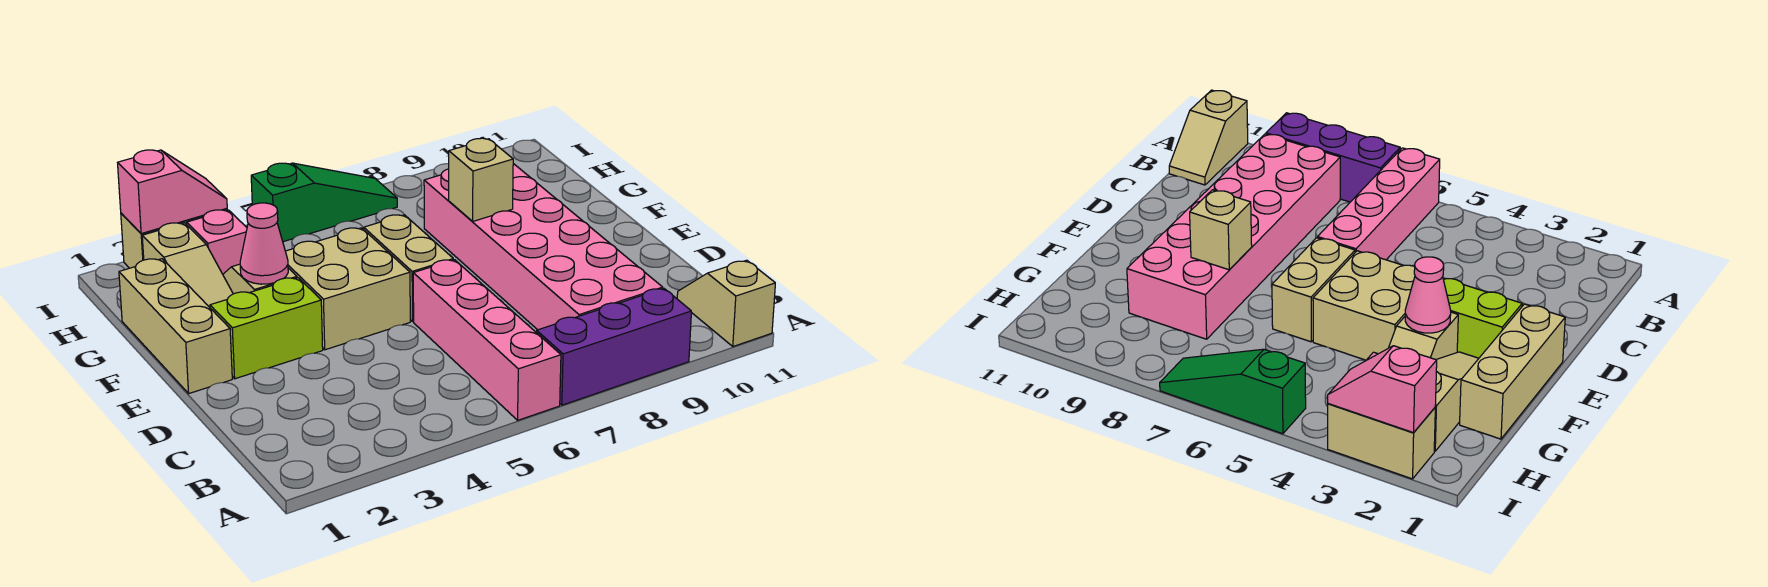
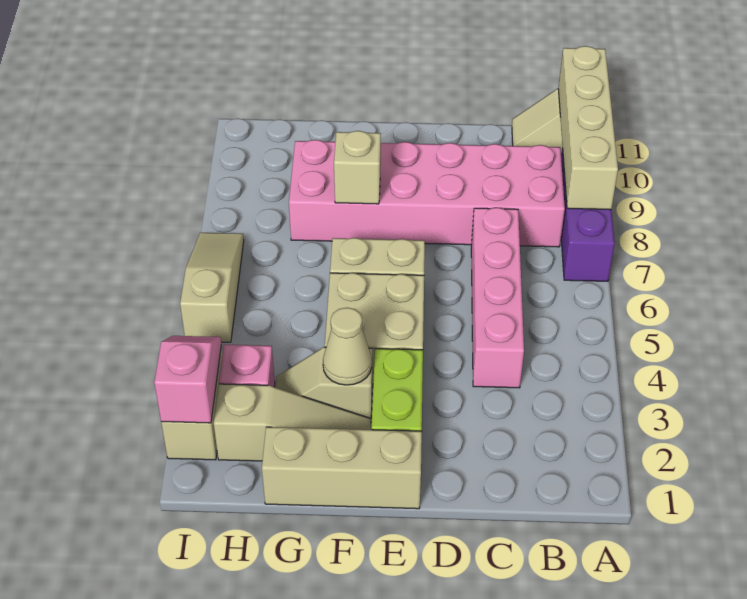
pink 1x4 brick [413,260,561,420] -> pink 1x4 brick turned to [471,208,524,388]
none -> tan 1x4 brick [558,46,618,210]
pink 1x1 cone [240,203,288,284] -> tan 1x1 cone [323,308,372,385]
green 1x3 slope [251,163,397,242] -> tan 1x3 slope [180,233,244,342]

